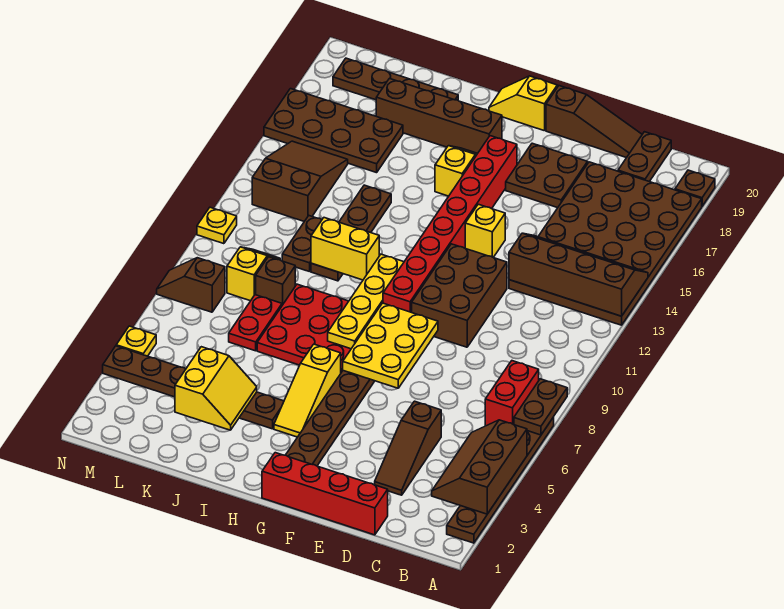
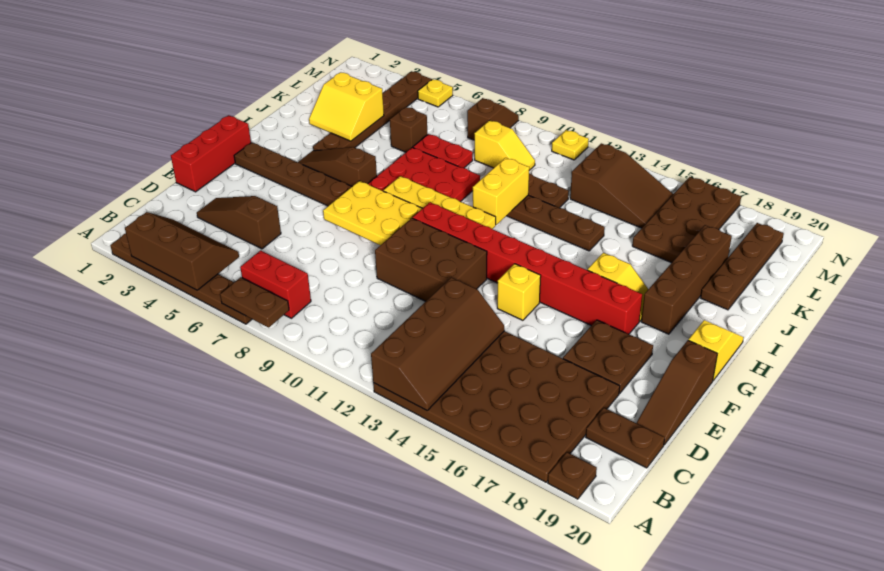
red 1x4 brick [262,453,388,535] -> red 1x3 brick [171,115,251,192]
yellow 1x3 slope [274,344,341,437] -> brown 1x3 slope [298,147,377,186]
brown 1x1 brick [256,257,295,305] -> brown 1x1 brick moved to [390,107,427,152]

